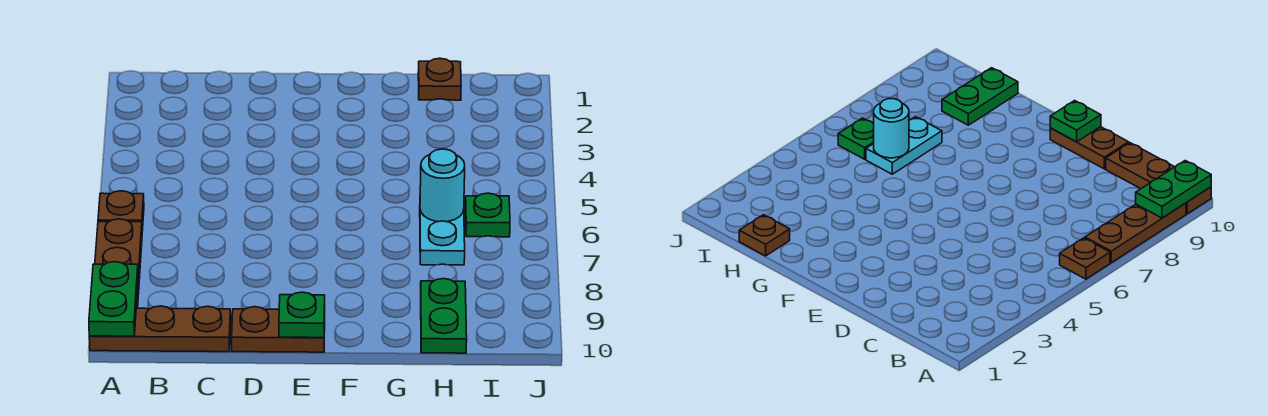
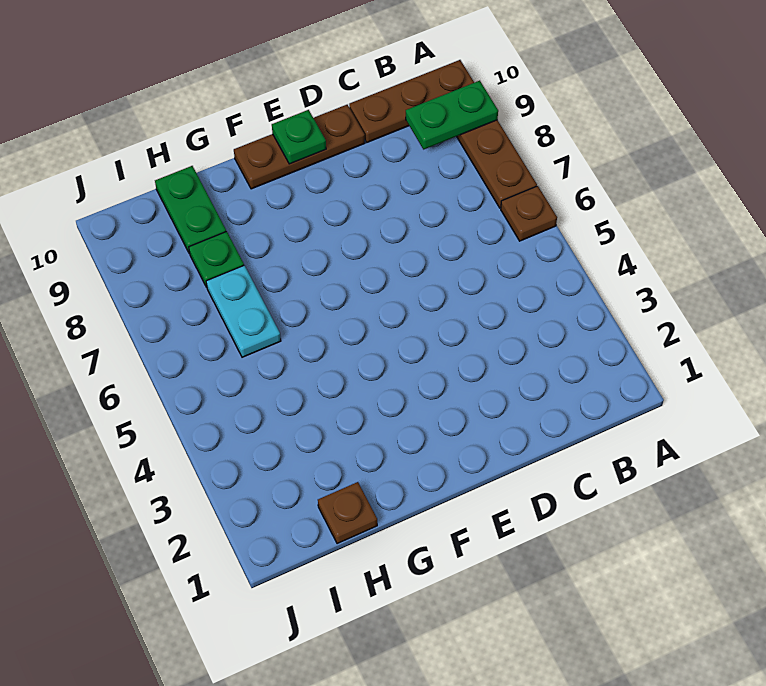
green 1x2 plate [89,262,138,336] -> green 1x2 plate turned to [406,81,498,150]
brown 1x2 plate [232,307,325,352] -> brown 1x3 plate [234,105,365,189]
cyan 1x1 round brick [420,149,465,222] -> none
green 1x1 plate [465,193,510,237] -> green 1x1 plate moved to [189,231,244,287]

